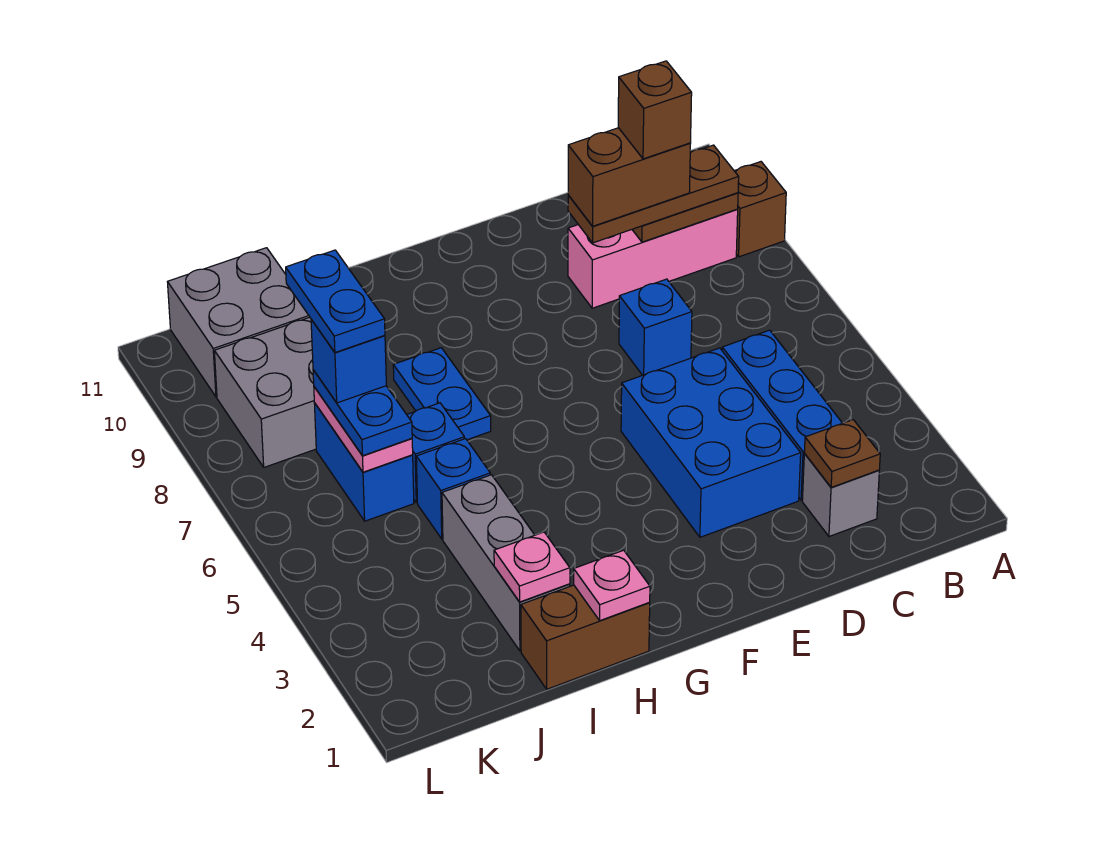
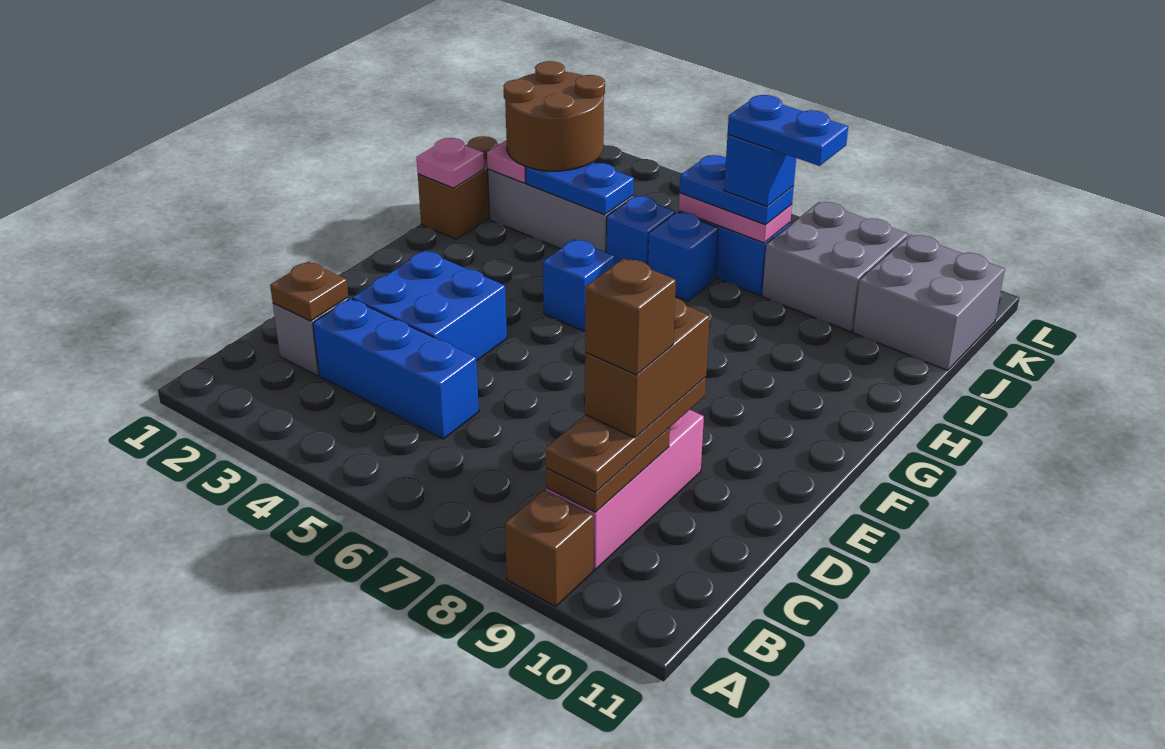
blue 2x3 brick [621,348,801,537] -> blue 2x2 brick [352,251,507,361]
blue 1x1 brick [619,279,692,375] -> blue 1x1 brick moved to [543,240,615,331]
blue 1x2 plate [393,348,491,440] -> blue 1x2 plate moved to [526,162,634,215]
none -> brown 2x2 round brick [503,61,605,171]

